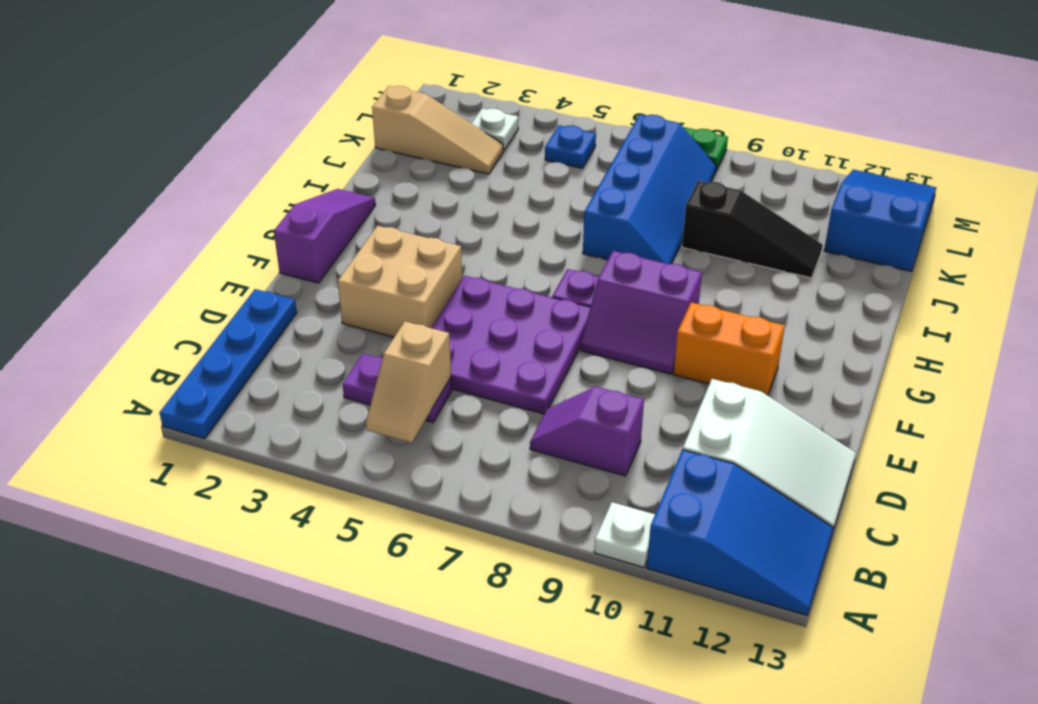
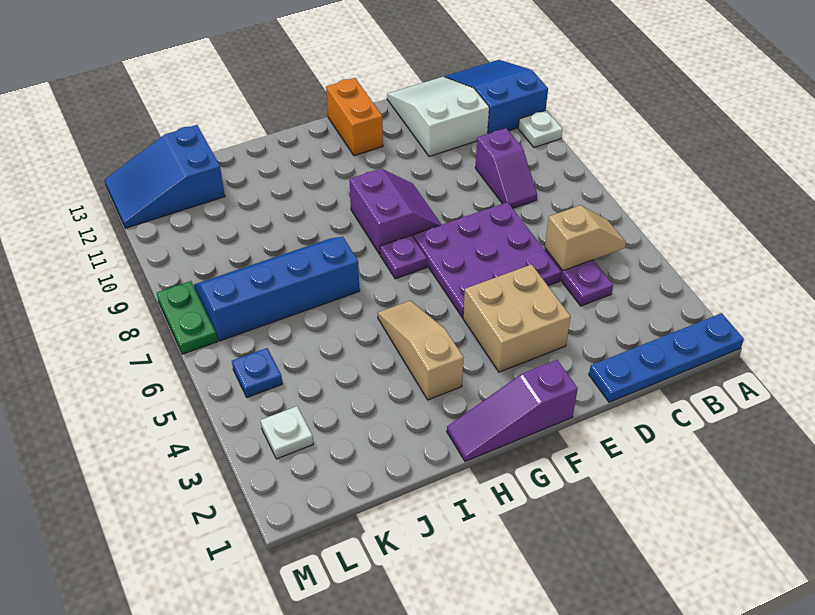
orange 1x2 brick [673,302,785,395] -> orange 1x2 brick moved to [326,78,383,156]
black 1x3 slope [682,181,823,278] -> none
tan 1x3 slope [372,86,503,174] -> tan 1x3 slope moved to [378,301,464,400]

